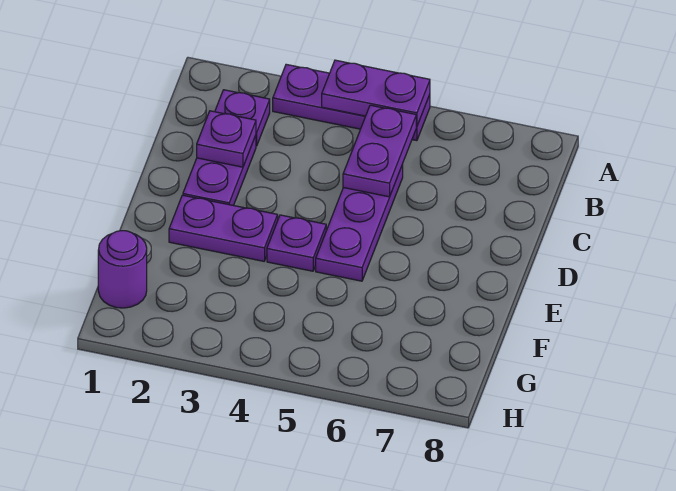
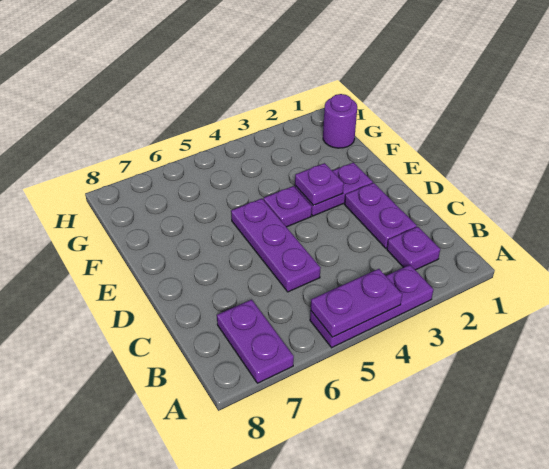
purple 1x2 plate [343,105,416,197] -> purple 1x2 plate moved to [217,300,294,383]
purple 1x1 plate [197,111,256,167] -> purple 1x1 plate moved to [295,163,344,205]

